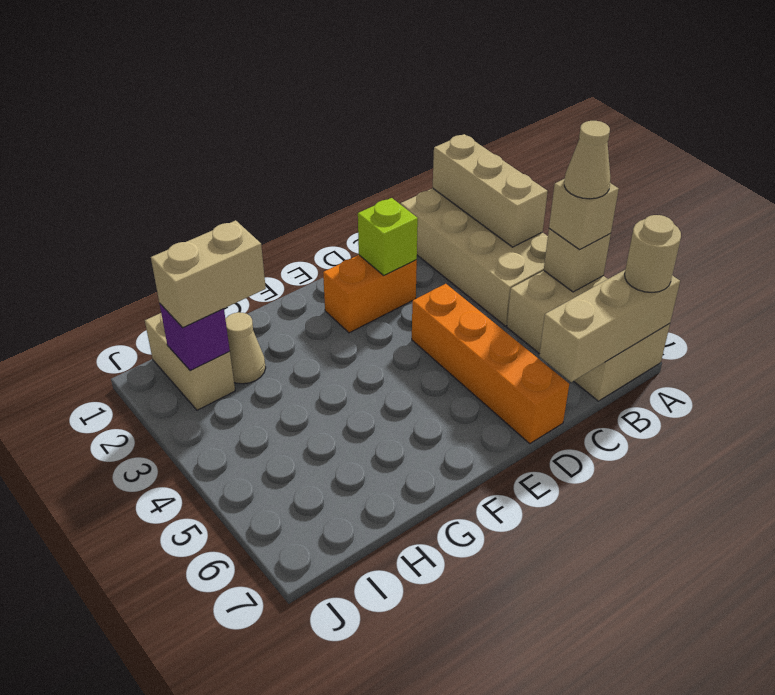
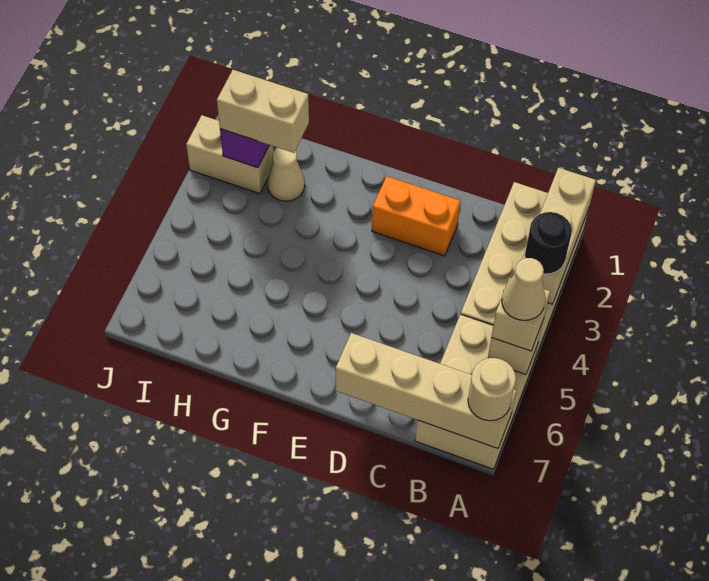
none -> black 1x1 round brick [525,212,572,274]
tan 1x3 brick [539,270,680,382] -> tan 1x4 brick [336,333,516,448]
lime 1x1 brick [358,198,418,276] -> none
orange 1x4 brick [412,284,569,443] -> none
tan 1x2 brick [145,313,235,410] -> tan 1x2 brick turned to [186,115,274,194]

